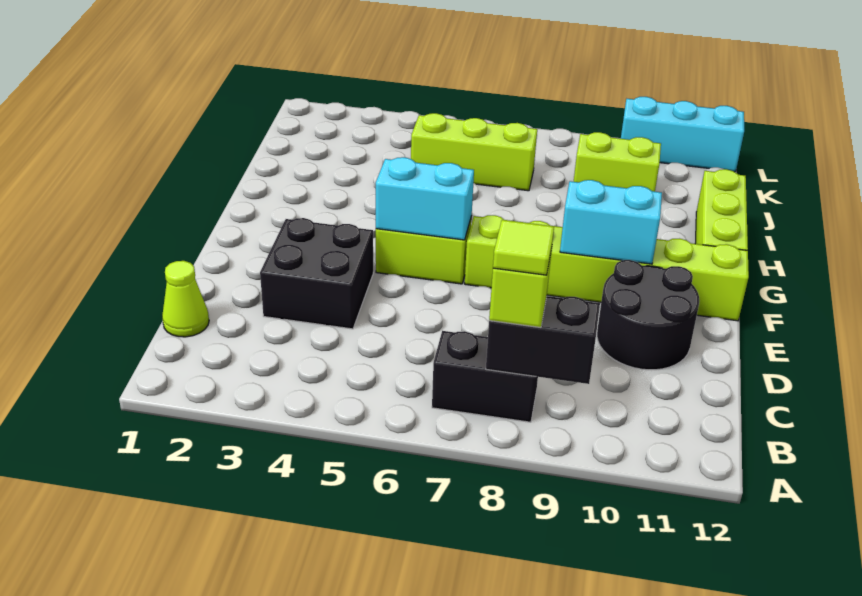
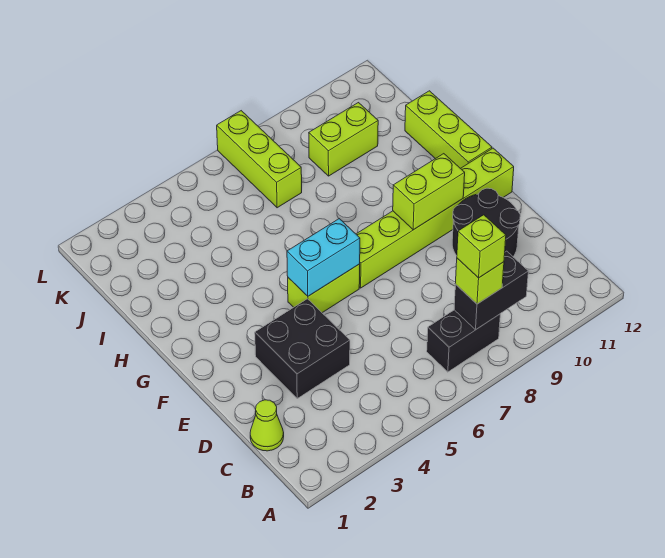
lime 1x1 tile [493,220,554,275] -> lime 1x1 brick [457,215,506,278]
cyan 1x2 brick [560,180,662,264] -> lime 1x2 brick [393,154,465,230]
lime 1x3 brick [411,113,537,191] -> lime 1x3 brick turned to [217,111,302,208]
cyan 1x3 brick [621,97,744,172] -> none

